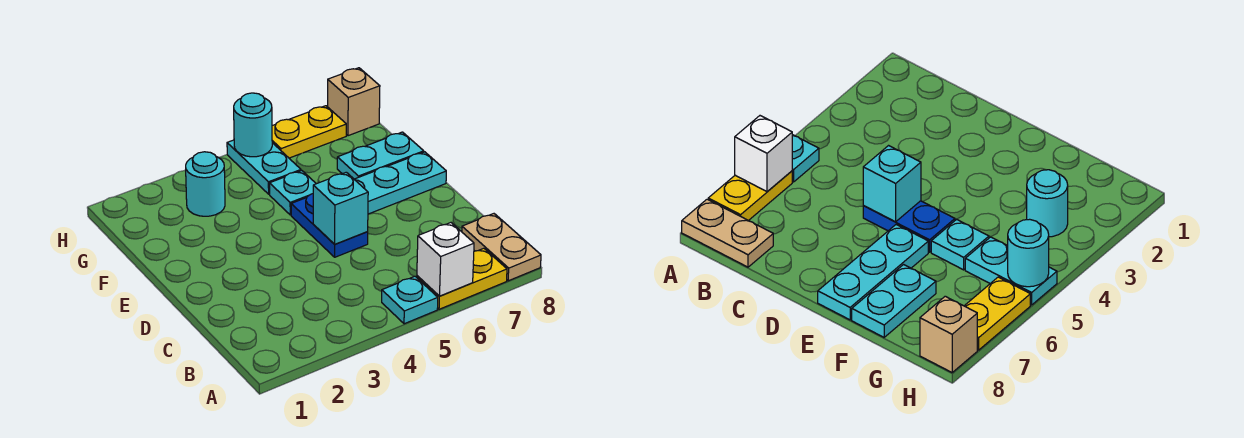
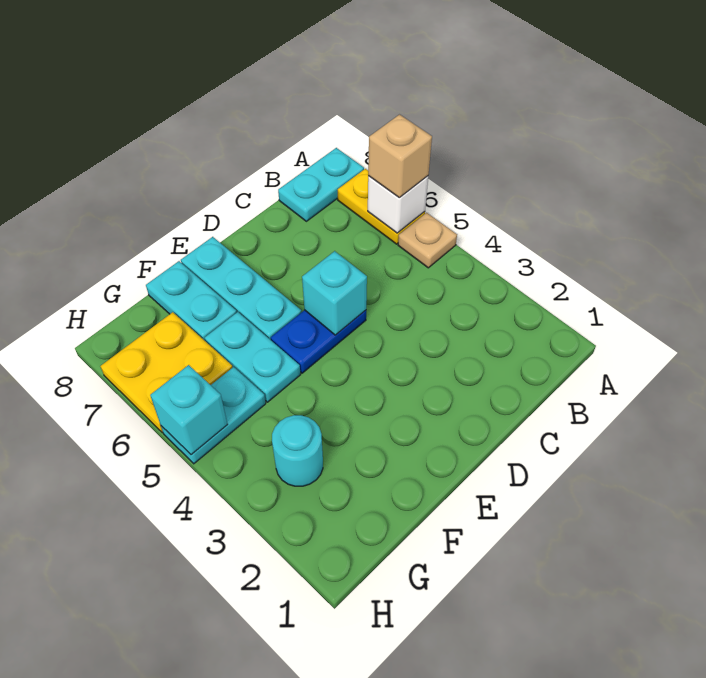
cyan 1x1 plate [382,276,438,324] -> tan 1x1 plate [398,213,457,268]
tan 1x2 plate [462,214,541,281] -> cyan 1x2 plate [278,148,364,221]
cyan 1x1 plate [269,171,316,215] -> cyan 1x2 plate [205,312,301,402]
cyan 1x1 round brick [234,93,272,157] -> cyan 1x1 brick [150,365,228,455]
yellow 1x2 plate [272,106,346,158] -> yellow 2x2 plate [101,312,233,433]
tan 1x1 brick [328,68,380,136] -> tan 1x1 brick moved to [368,115,432,198]

